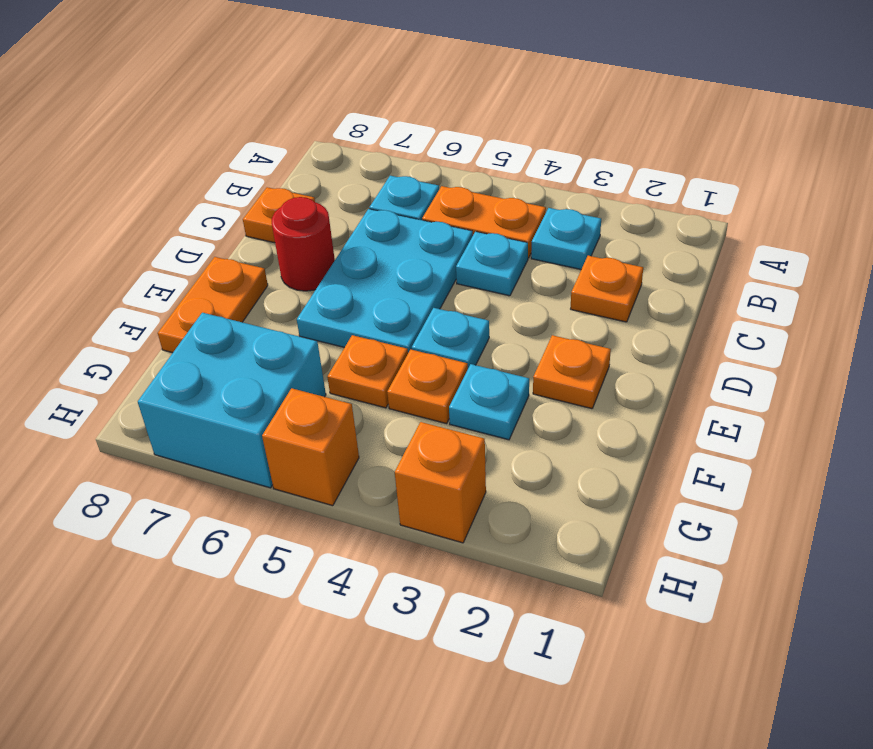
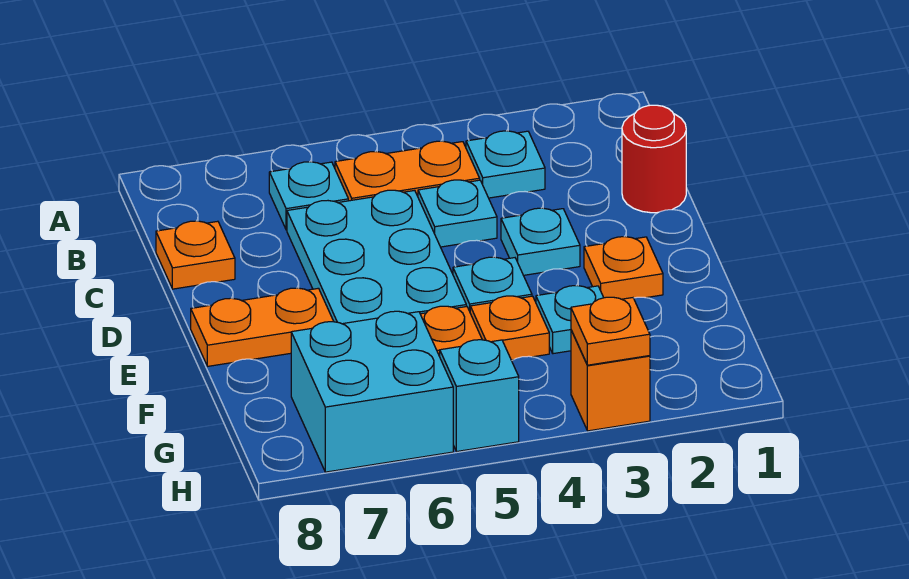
orange 1x1 plate [571,256,643,322] -> orange 1x1 plate moved to [571,297,650,365]
none -> cyan 1x1 plate [501,208,580,275]
red 1x1 round brick [272,197,335,291] -> red 1x1 round brick moved to [622,105,686,213]
orange 1x2 plate [158,257,268,353] -> orange 1x2 plate turned to [191,288,334,366]
orange 1x1 brick [262,388,359,506] -> cyan 1x1 brick [440,340,519,451]

